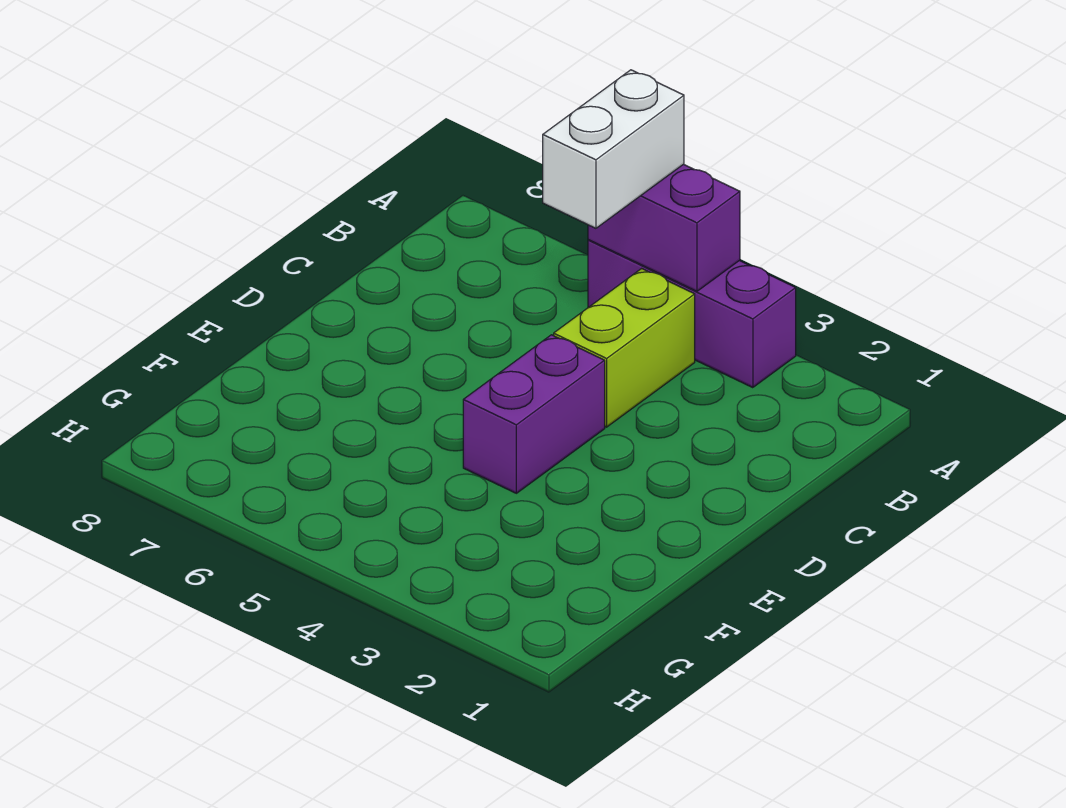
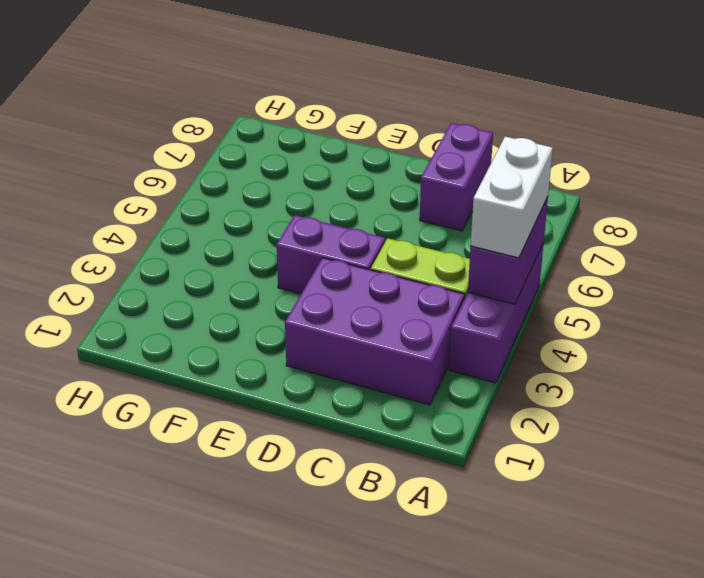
white 1x2 brick [543,70,684,228] -> white 1x2 brick turned to [471,137,553,258]
none -> purple 2x3 brick [285,258,465,405]
none -> purple 1x2 brick [420,123,493,231]

